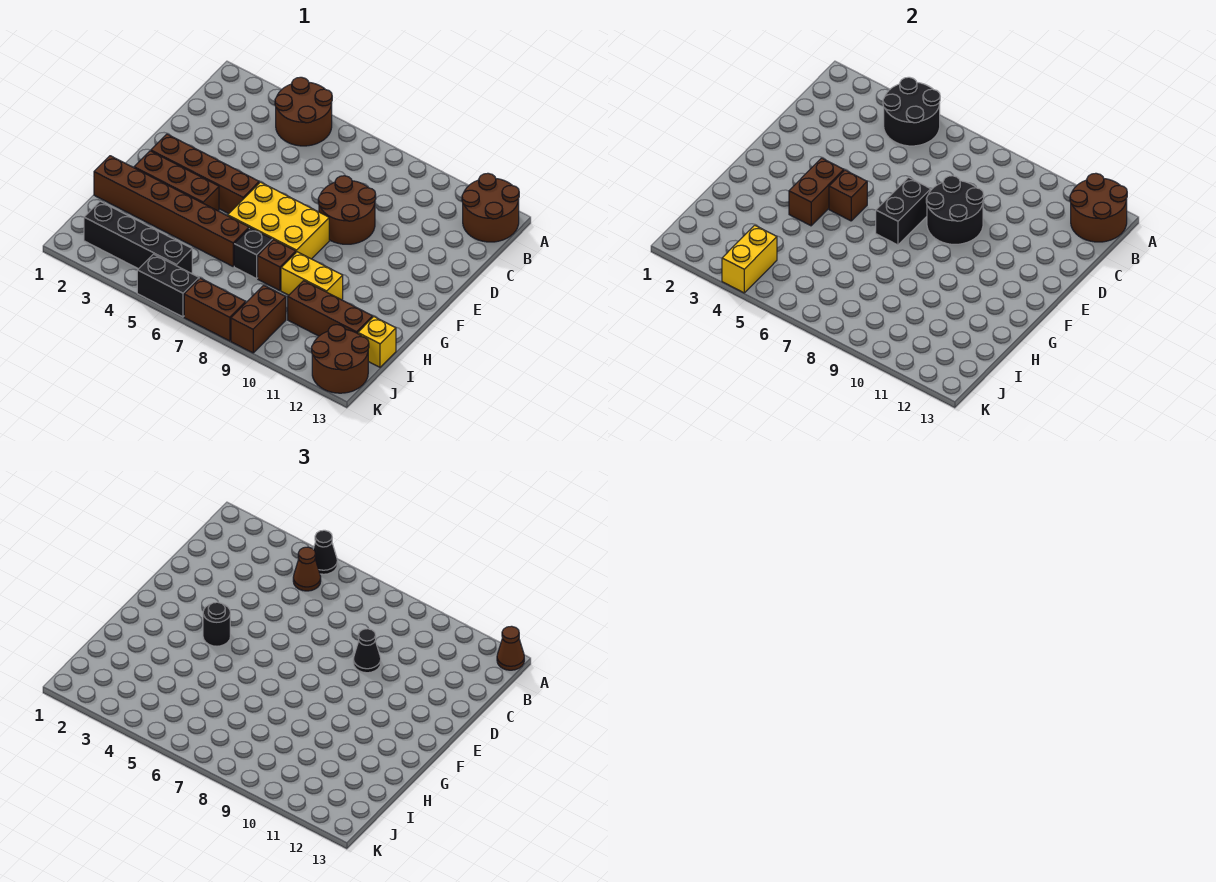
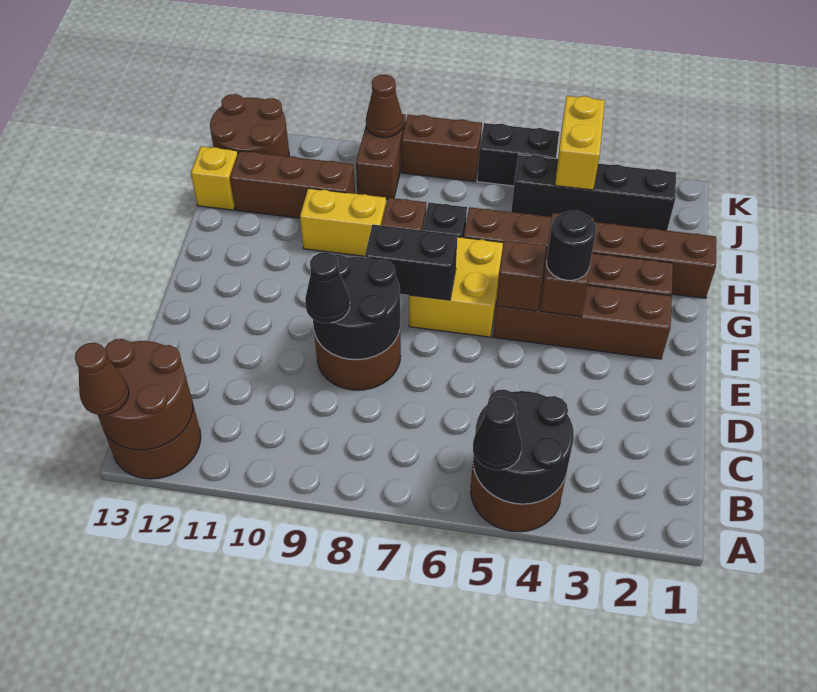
brown 1x1 cone [293,547,321,591] -> brown 1x1 cone moved to [366,75,403,137]
black 1x2 brick [876,177,931,245] -> black 1x2 brick turned to [365,225,458,300]
yellow 2x3 brick [228,182,329,259] -> yellow 2x2 brick [409,237,503,337]

